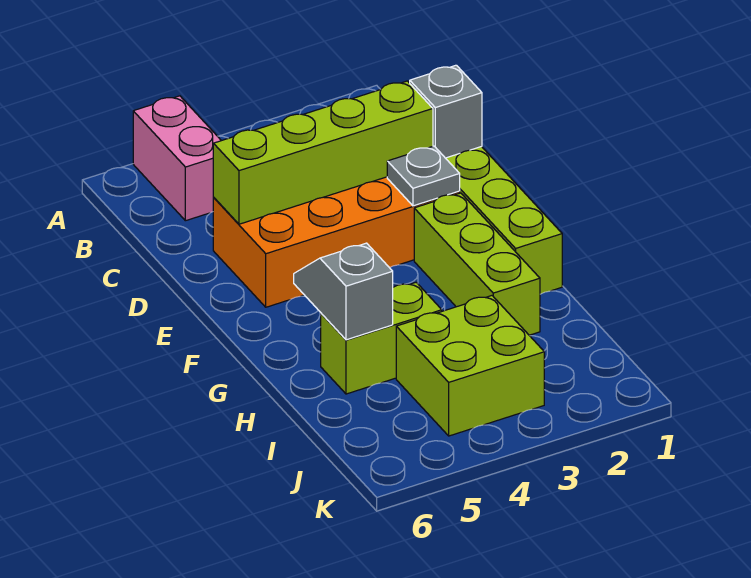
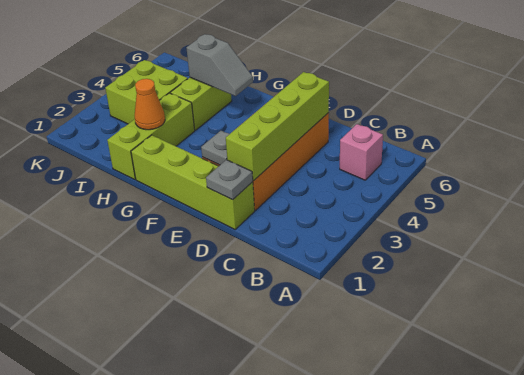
pink 1x2 brick [133,96,221,221] -> pink 1x1 brick [340,124,383,180]
grey 1x1 brick [410,65,482,158] -> grey 1x1 plate [206,160,253,200]
lime 1x3 brick [414,193,540,335] -> lime 1x3 brick turned to [107,93,195,179]
none -> orange 1x1 cone [135,79,165,130]

